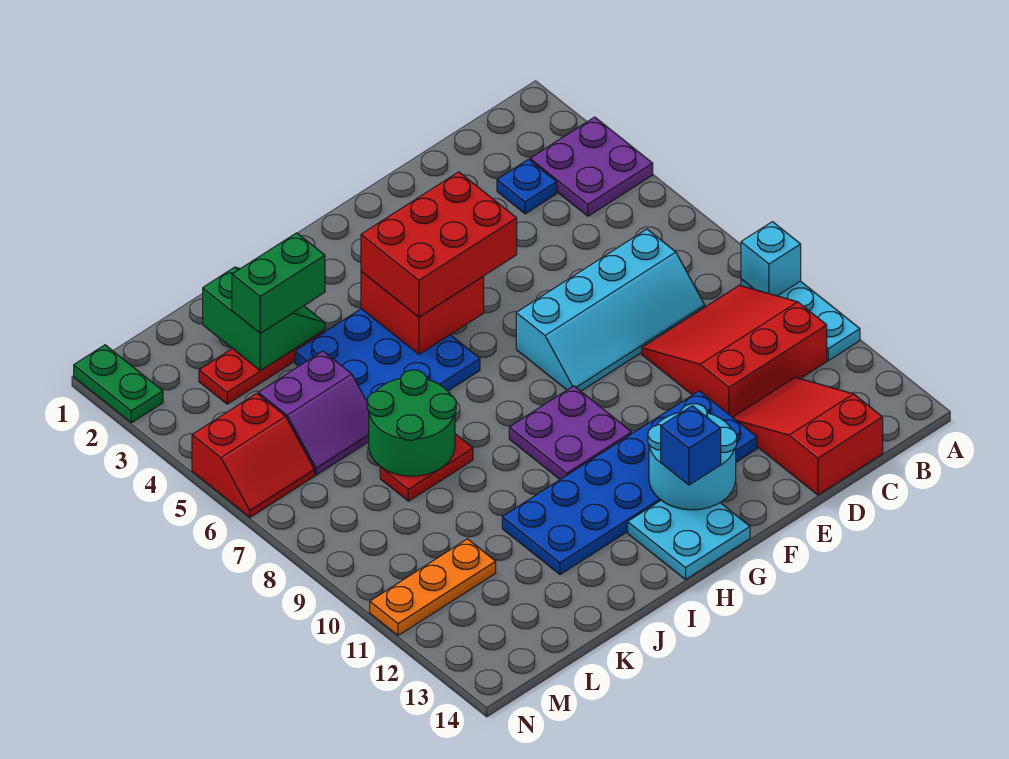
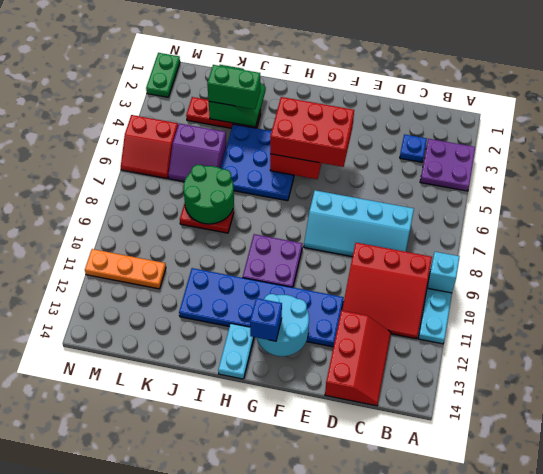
red 3x3 slope [642,285,827,417] -> red 3x3 slope turned to [342,243,432,339]
red 2x3 slope [733,377,883,495] -> red 2x3 slope turned to [325,311,391,406]
cyan 2x2 plate [628,500,750,580] -> cyan 1x2 plate [218,324,254,379]

